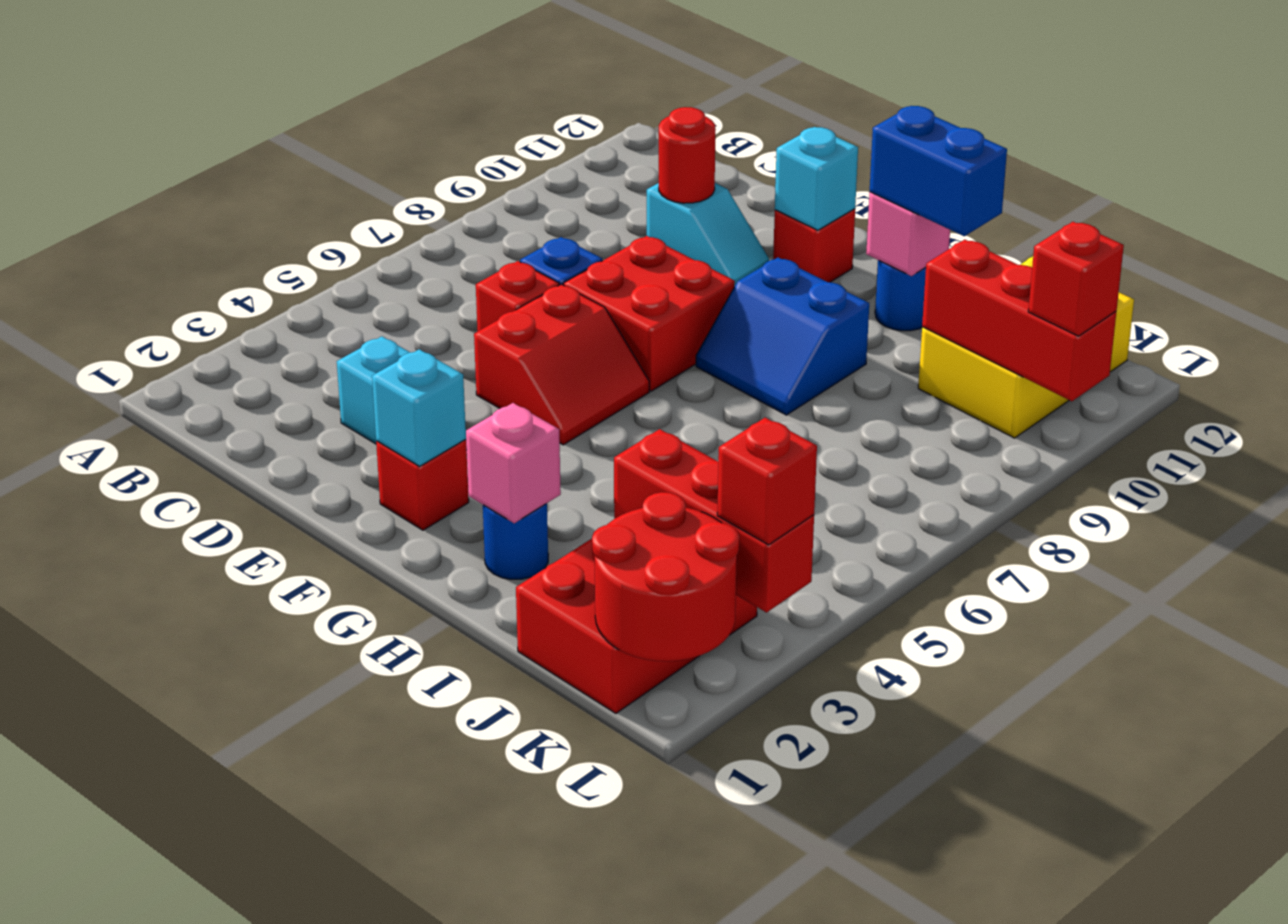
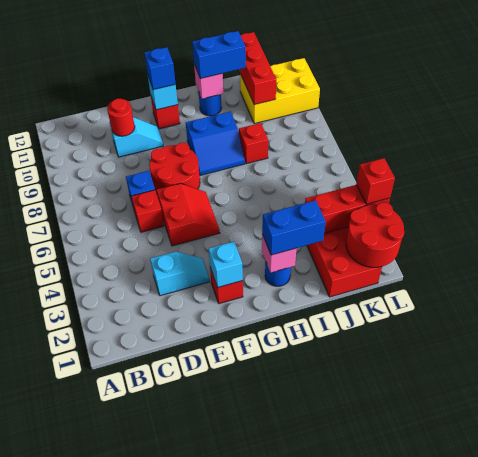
red 2x2 brick [563,236,735,391] -> red 2x2 round brick [149,143,200,194]
none -> blue 1x1 brick [144,47,176,90]
none -> blue 1x2 brick [262,200,326,255]
yellow 2x3 brick [918,257,1134,438] -> yellow 2x3 brick turned to [240,58,320,124]
red 1x3 brick [922,240,1116,401] -> red 1x3 brick turned to [239,32,276,105]
red 1x1 brick [1028,222,1124,336] -> red 1x1 brick moved to [239,123,268,164]

